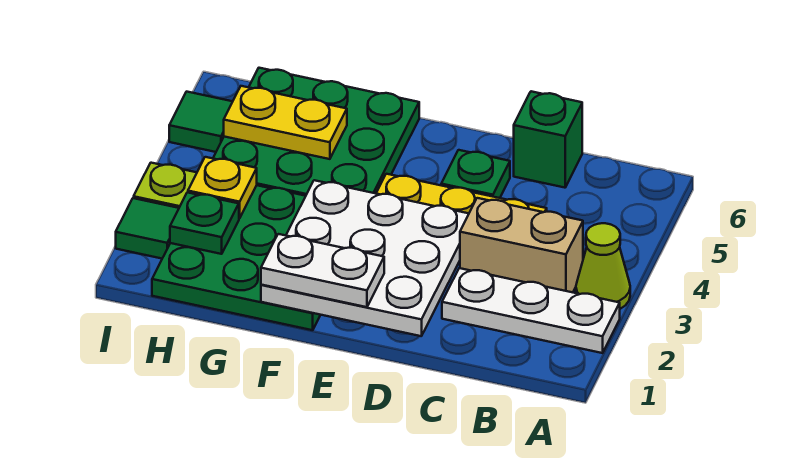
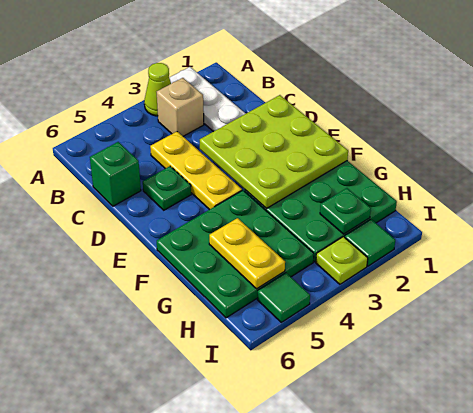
tan 1x2 brick [460,198,583,292] -> tan 1x1 brick [157,78,204,136]
white 3x3 plate [261,180,469,336] -> lime 3x3 plate [200,95,348,209]
white 1x2 plate [261,234,384,307] -> none
yellow 1x1 plate [188,157,257,218] -> none

